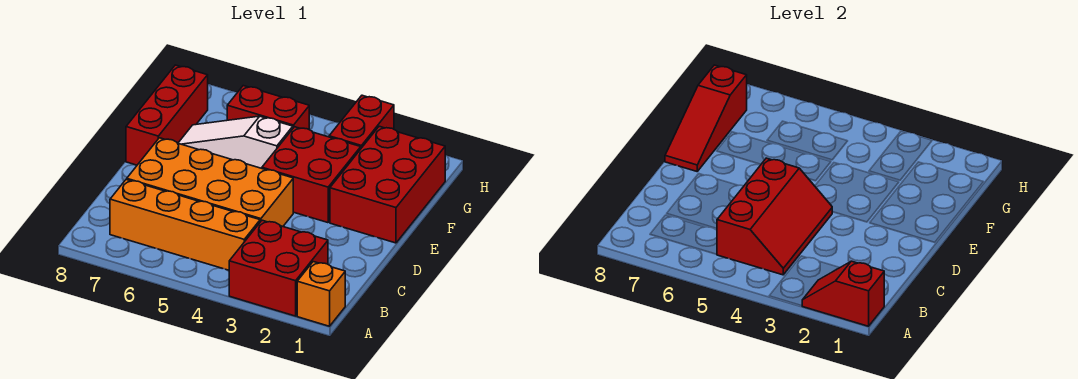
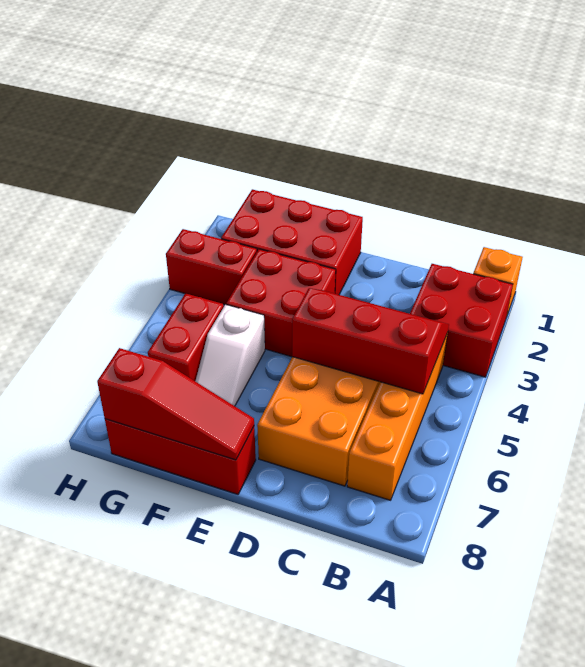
red 1x2 slope [802,261,884,326] -> none
white 1x3 slope [178,116,293,168] -> white 1x2 slope [195,305,265,406]

